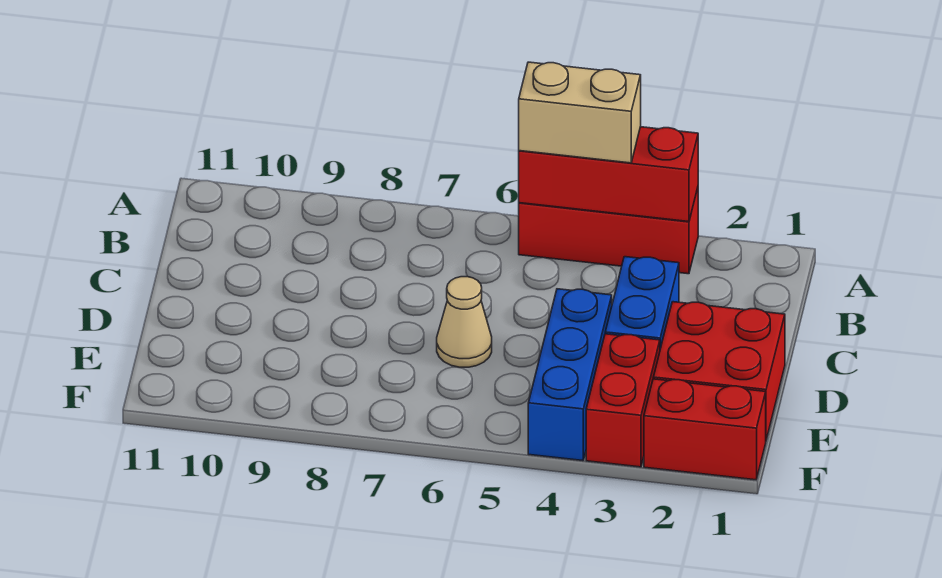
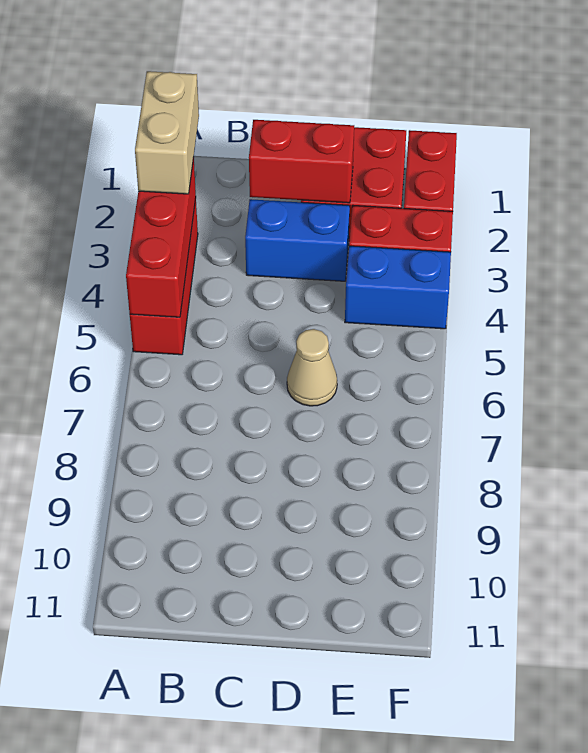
tan 1x2 brick [519,62,641,163] -> tan 1x2 brick moved to [135,71,199,194]
none -> red 1x2 brick [249,120,354,203]
blue 1x3 brick [528,289,612,461] -> blue 1x2 brick [345,246,451,329]

